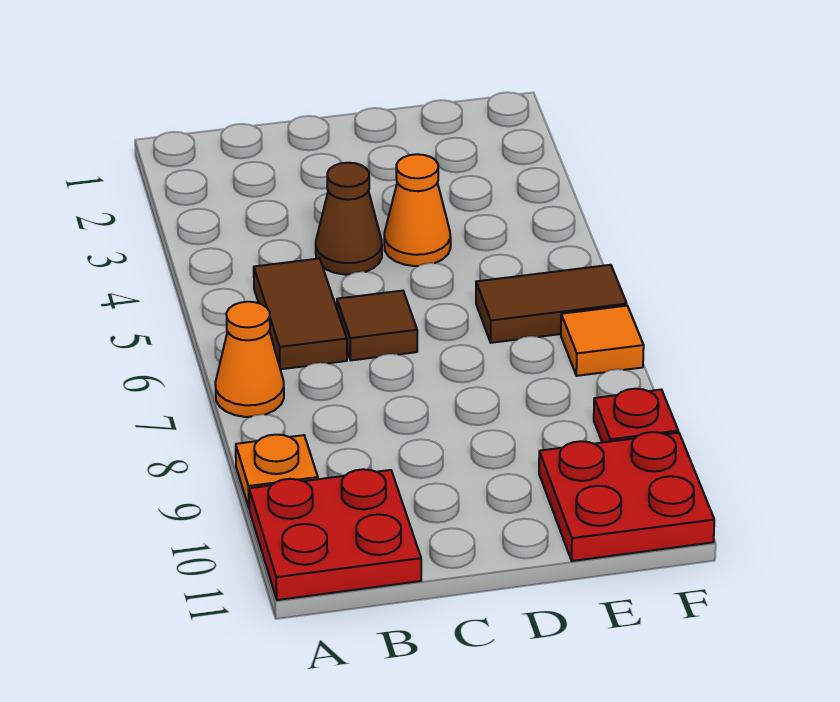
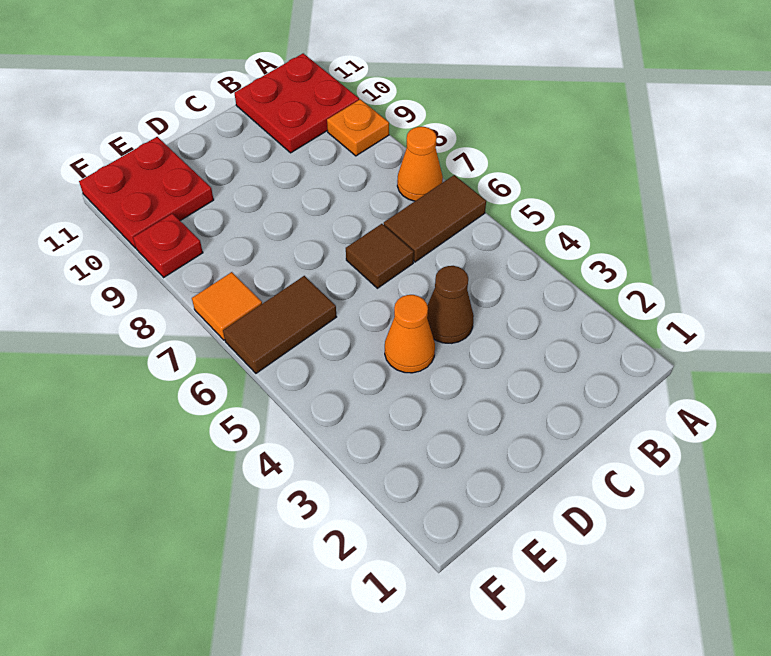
brown 1x2 tile [254,259,347,369] -> brown 1x2 tile turned to [384,175,486,262]

